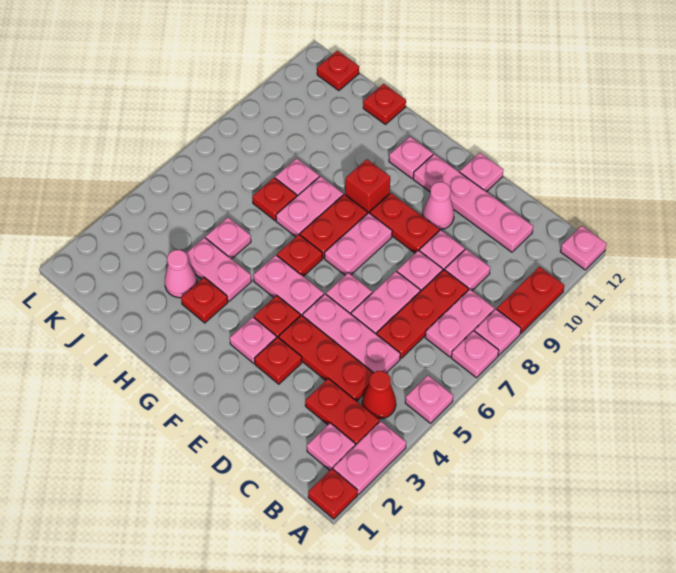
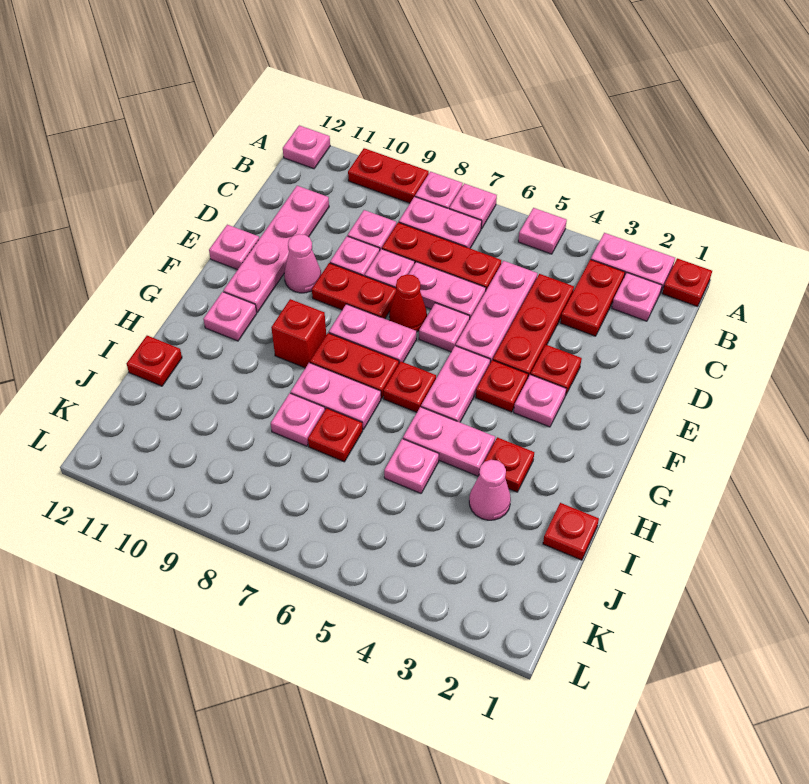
red 1x1 cone [362,371,396,419] -> red 1x1 cone moved to [389,274,427,332]
red 1x2 plate [370,193,439,253] -> red 1x2 plate turned to [312,263,396,319]
pink 1x2 plate [186,237,252,301] -> pink 1x2 plate turned to [403,407,495,476]
red 1x1 plate [317,51,359,91] -> red 1x1 plate moved to [543,503,599,560]

